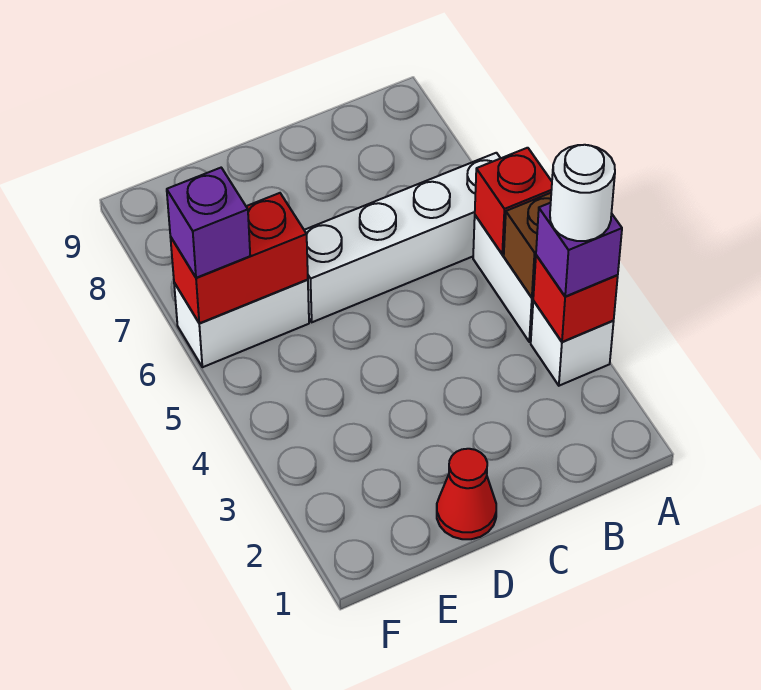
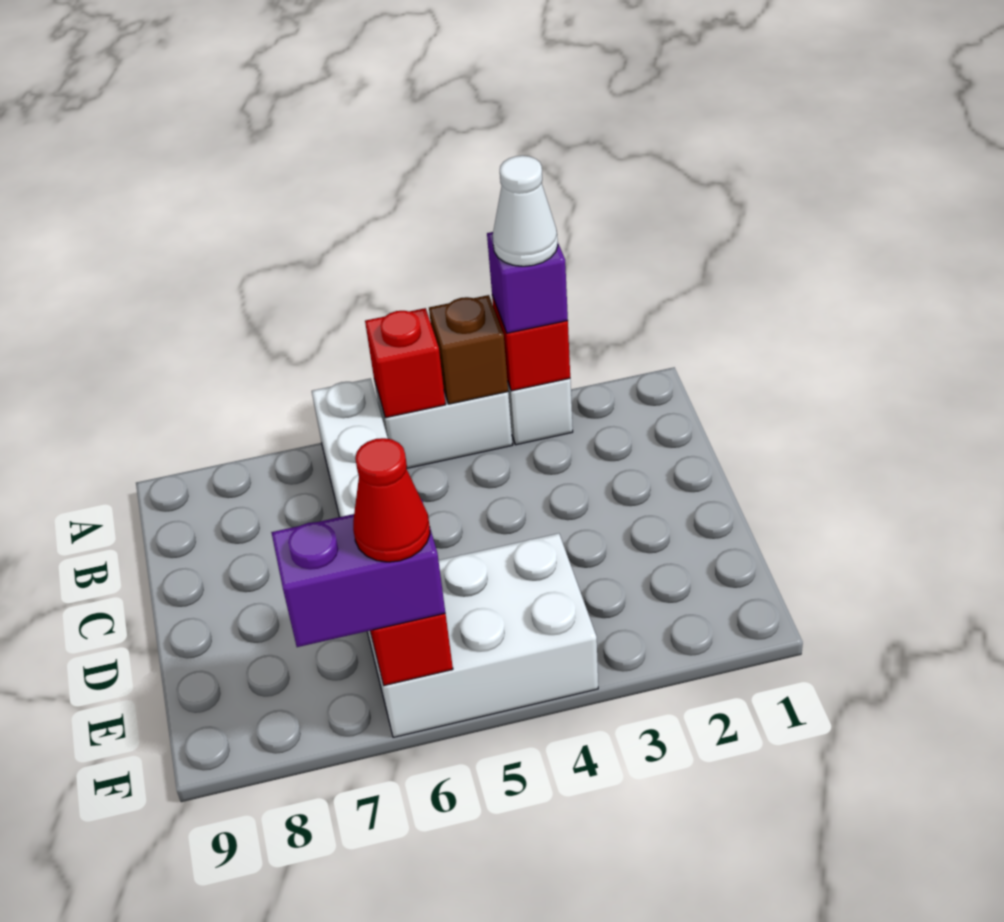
white 1x1 round brick [550,145,615,241] -> white 1x1 cone [493,156,558,266]
red 1x1 cone [437,449,496,539] -> red 1x1 cone moved to [353,438,430,562]
white 1x2 brick [174,280,309,367] -> white 2x3 brick [367,533,598,737]
purple 1x1 brick [167,168,250,278] -> purple 1x2 brick [271,499,445,647]

